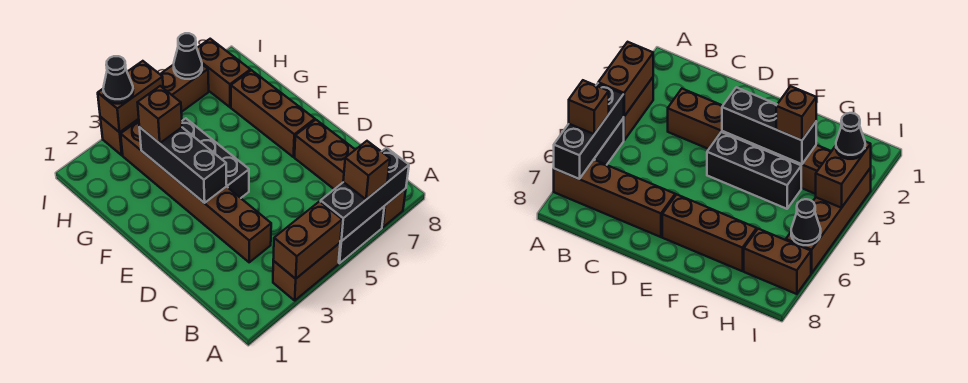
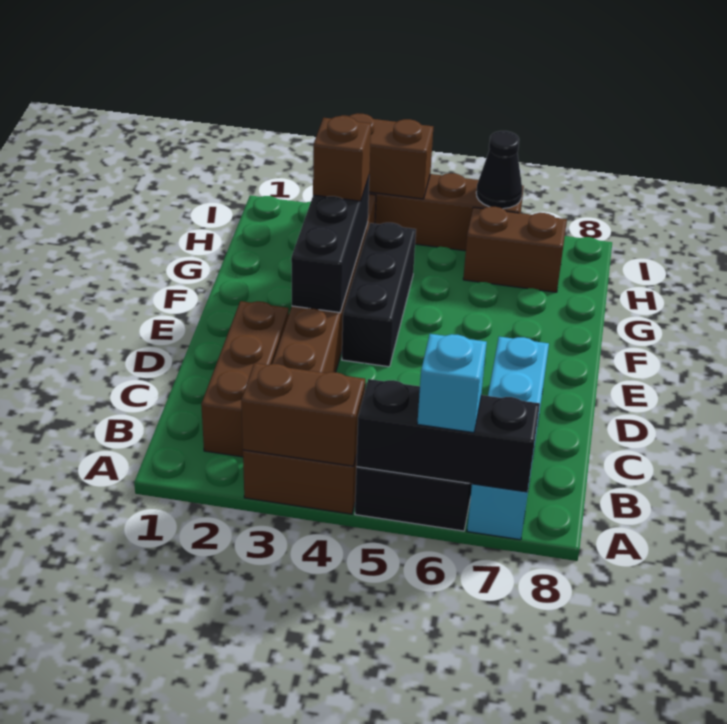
brown 1x1 brick [343,141,390,199] -> cyan 1x1 brick [417,334,487,433]
brown 1x4 brick [294,120,406,227] -> cyan 1x4 brick [467,337,549,540]
brown 1x3 brick [231,70,315,157] -> brown 1x3 brick moved to [201,301,289,457]
brown 1x2 brick [197,39,250,107] -> brown 1x2 brick turned to [463,207,567,292]
black 1x1 cone [103,56,133,104] -> none

